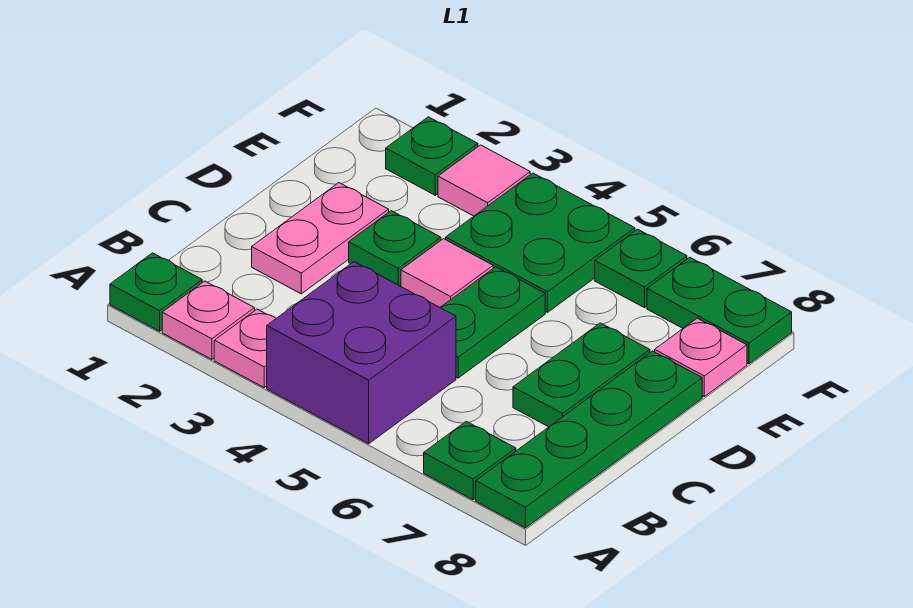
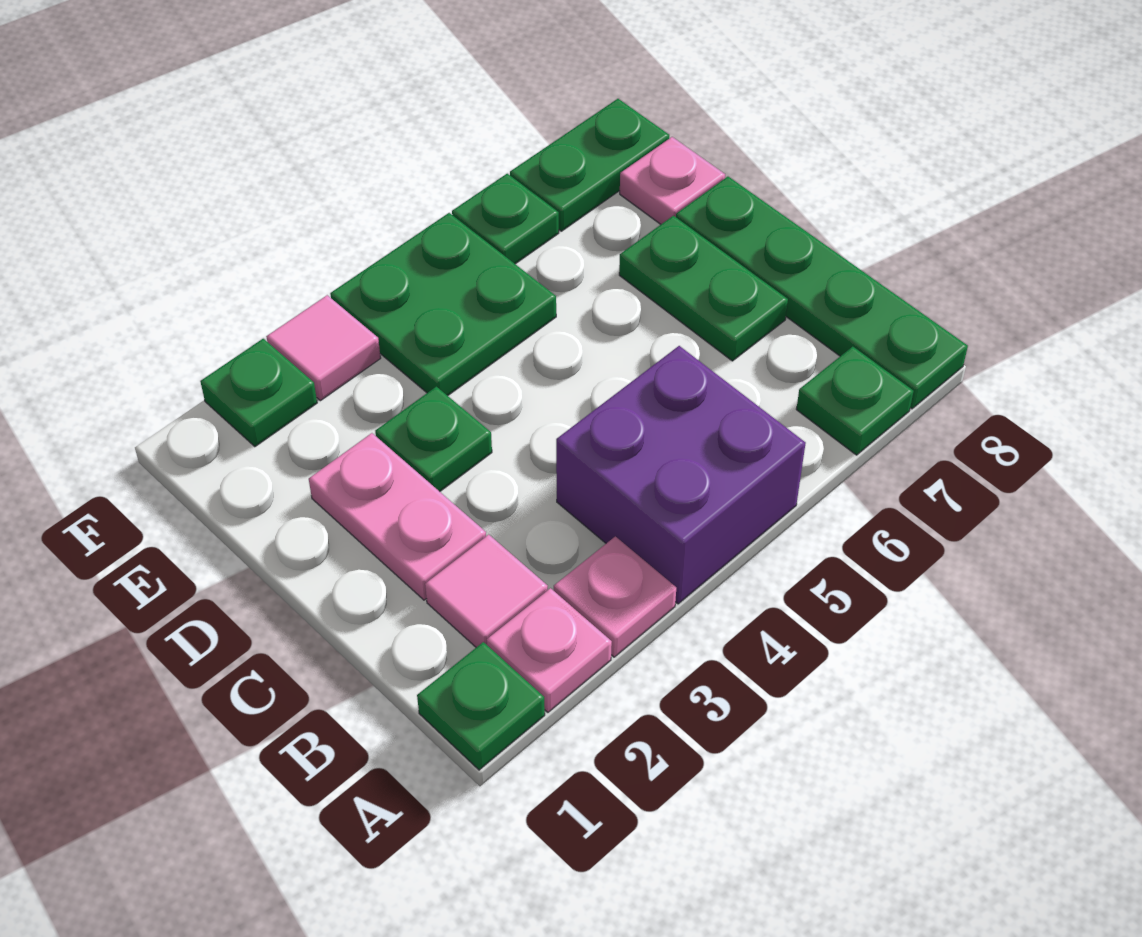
green 1x2 plate [440,267,545,378] -> none
pink 1x1 tile [401,239,493,307] -> pink 1x1 tile moved to [425,535,548,647]

